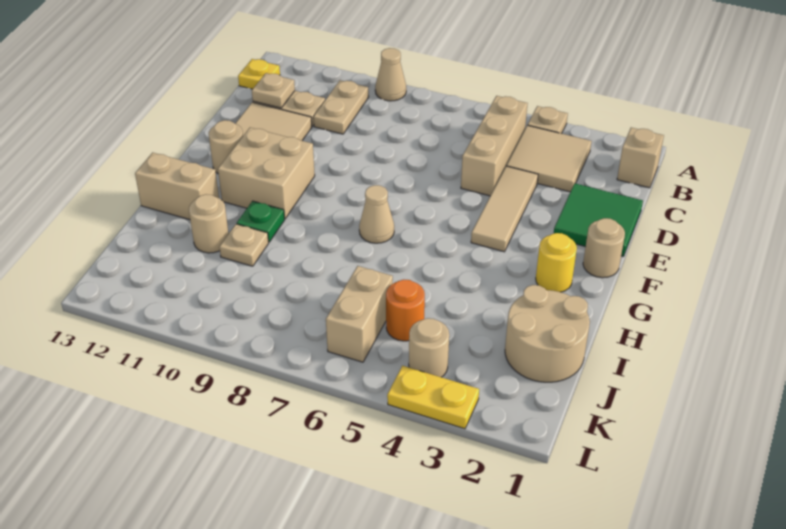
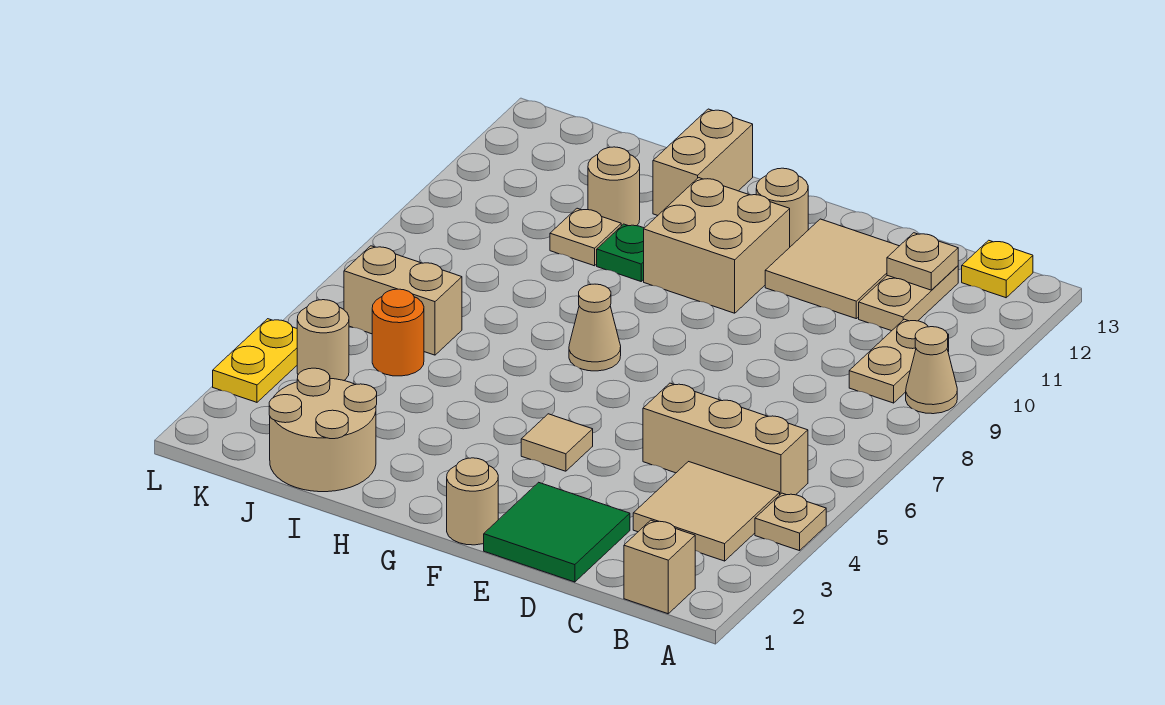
tan 1x2 plate [313,80,369,134] -> tan 1x2 plate turned to [849,319,949,403]
tan 1x3 tile [471,166,538,252] -> tan 1x1 tile [521,414,593,471]
yellow 1x1 round brick [536,233,577,292] -> none

